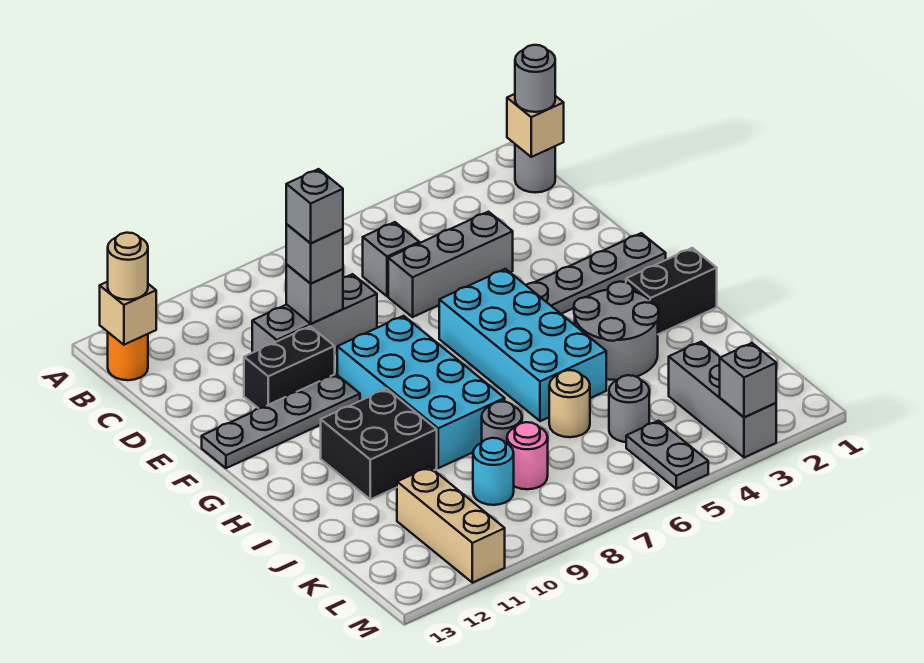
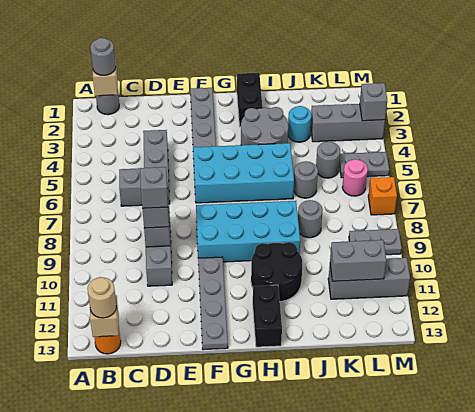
black 1x2 brick [244,326,335,408] -> black 1x2 brick moved to [253,285,282,347]
black 2x2 brick [321,389,437,499] -> black 2x2 round brick [251,242,302,302]
tan 1x1 round brick [549,370,590,437] -> grey 1x1 round brick [294,161,318,198]
pink 1x1 round brick [507,422,548,489] -> pink 1x1 round brick moved to [342,159,368,196]
cyan 1x1 round brick [473,438,514,505] -> cyan 1x1 round brick moved to [288,106,312,142]
tan 1x3 brick [397,467,505,583] -> grey 1x3 brick [328,258,410,299]
none -> grey 1x2 brick [330,240,386,281]
none -> grey 1x2 plate [349,229,402,255]
none -> orange 1x1 brick [368,177,397,215]

